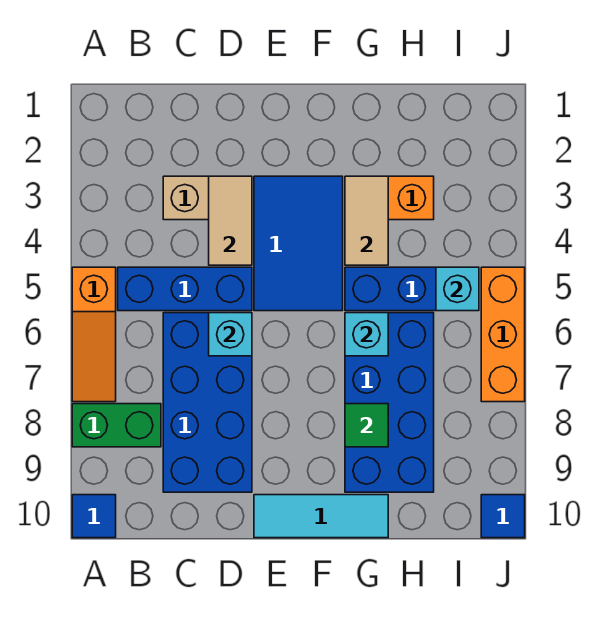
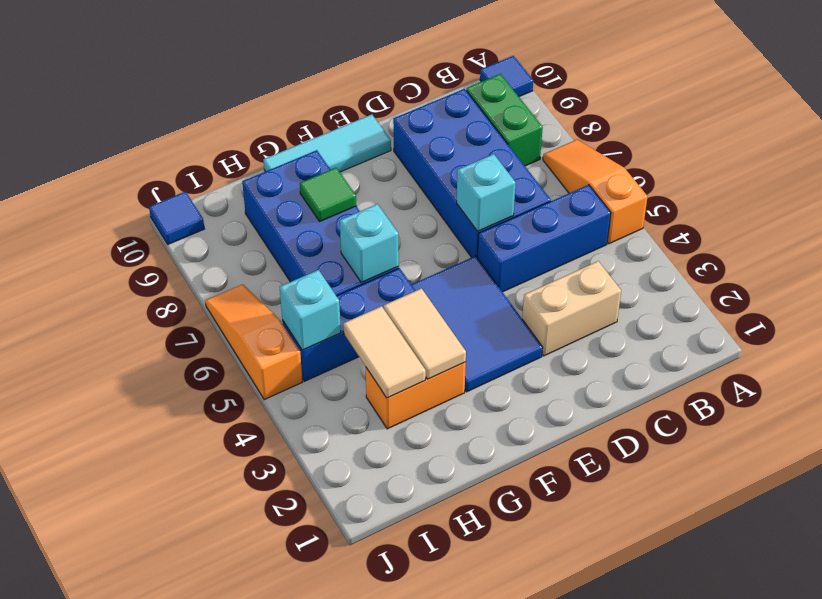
green 1x2 brick [72,404,161,447] -> green 1x2 brick turned to [466,74,543,166]
tan 1x2 tile [209,176,252,265] -> tan 1x2 tile moved to [343,306,426,398]
orange 1x3 brick [481,267,525,402] -> orange 1x3 slope [205,284,302,400]

